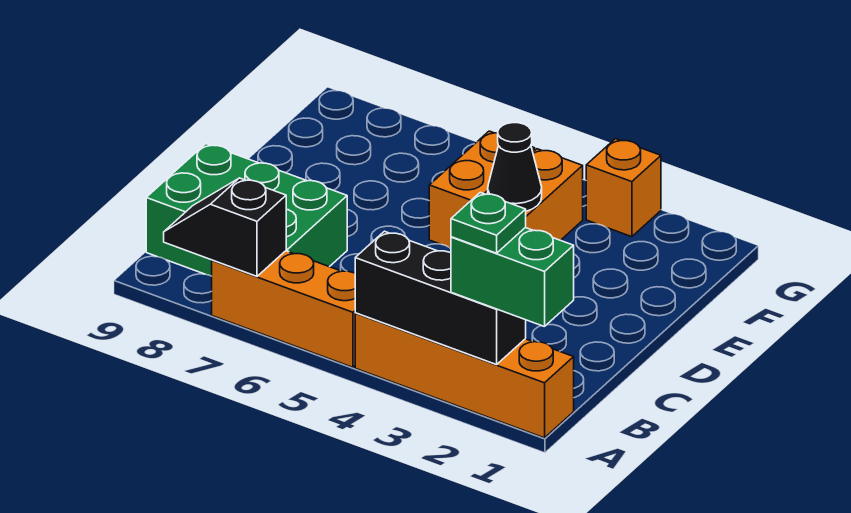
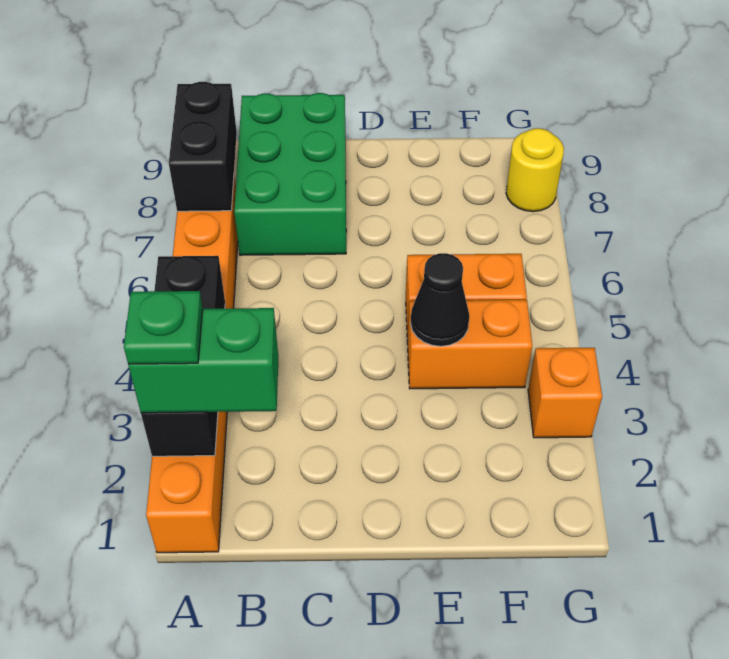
green 1x2 brick [451,228,574,327] -> green 1x2 brick turned to [128,308,278,413]
black 1x2 slope [164,178,286,276] -> black 1x2 brick [169,82,237,211]
none -> yellow 1x1 round brick [506,128,564,212]

